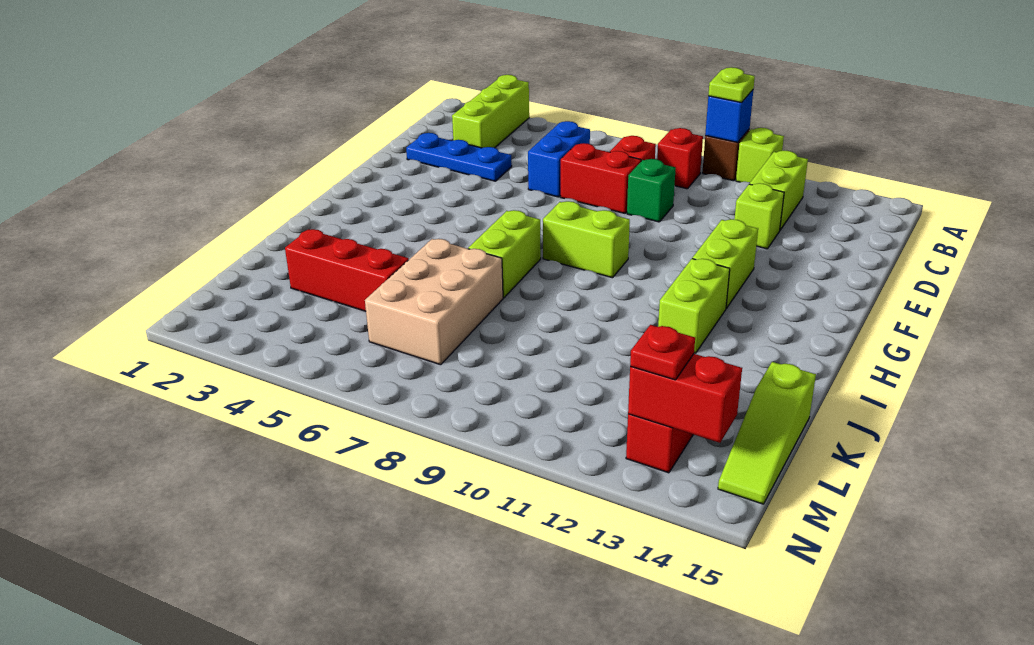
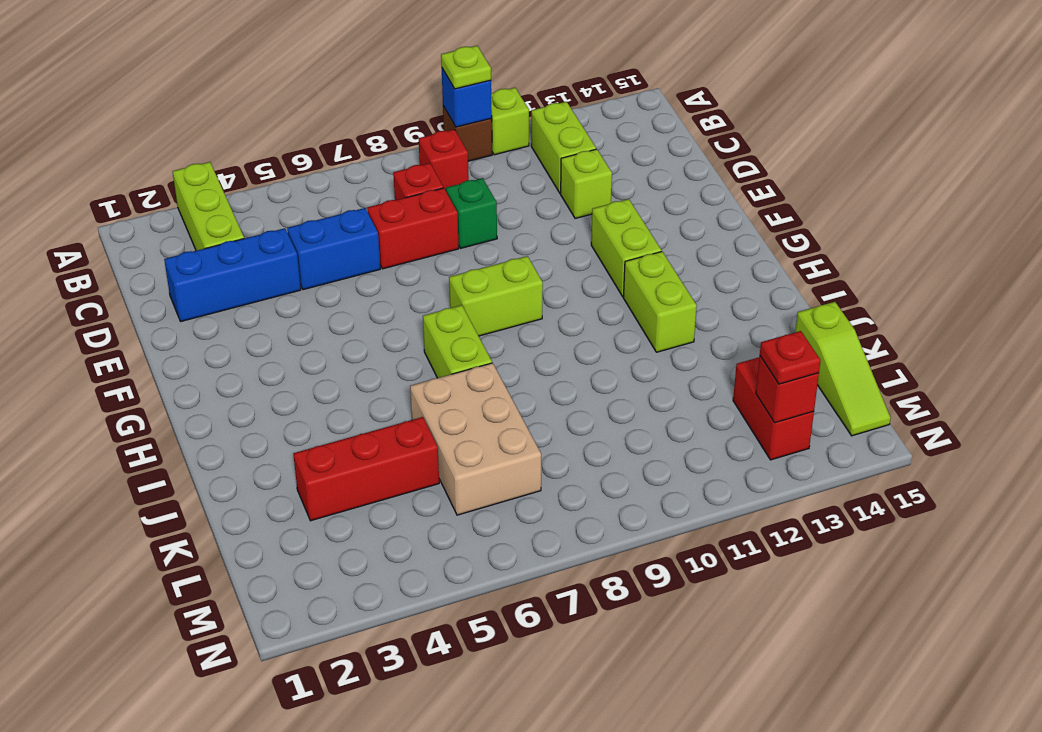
blue 1x2 brick [528,121,590,197] -> blue 1x2 brick turned to [287,208,380,290]
blue 1x3 plate [406,133,512,181] -> blue 1x3 brick [164,228,301,321]
red 1x2 brick [628,354,742,443] -> red 1x1 brick [756,356,819,423]

